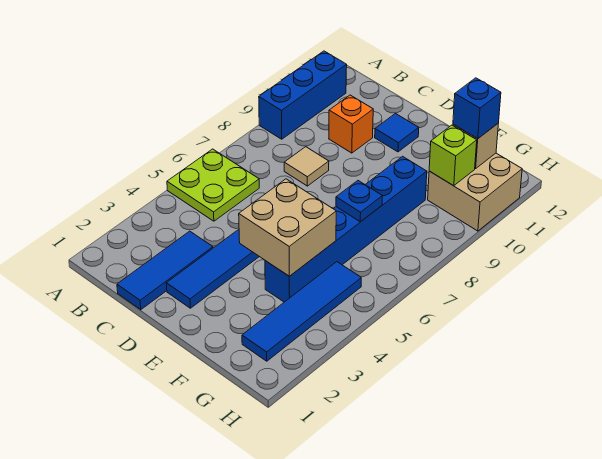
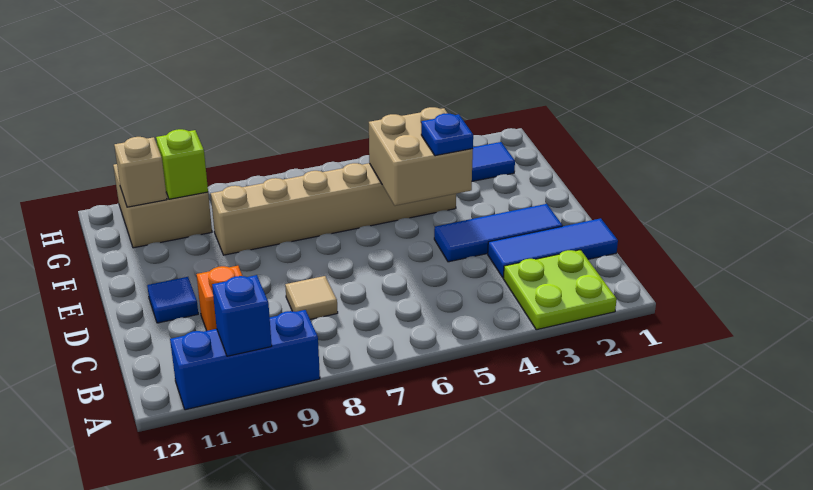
lime 2x2 plate [167,149,259,221] -> lime 2x2 plate moved to [503,250,617,330]
blue 1x6 brick [265,156,427,302] -> tan 1x6 brick [211,163,456,255]
blue 1x1 plate [336,181,382,222] -> blue 1x1 plate moved to [421,113,473,156]
blue 1x1 brick [453,78,501,139] -> blue 1x1 brick moved to [212,275,272,356]

